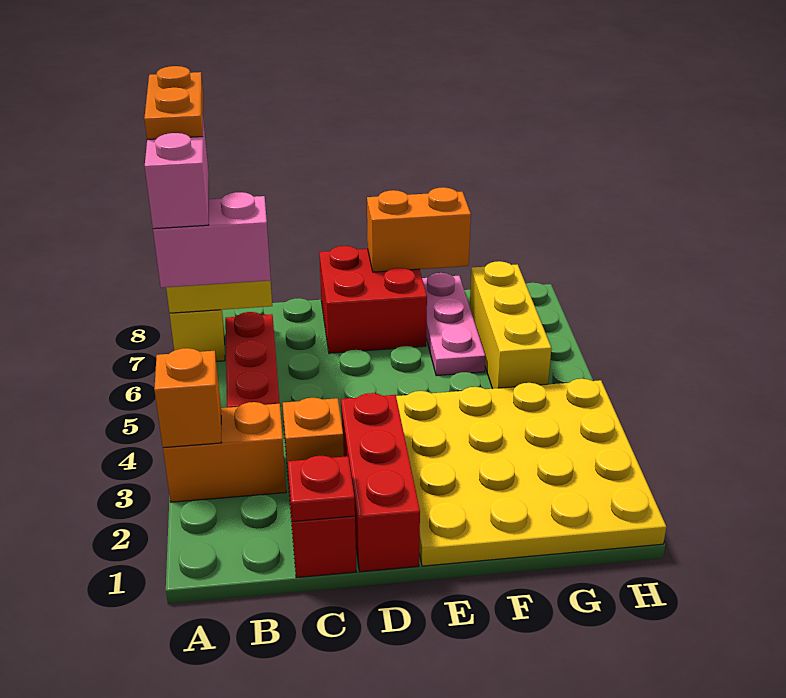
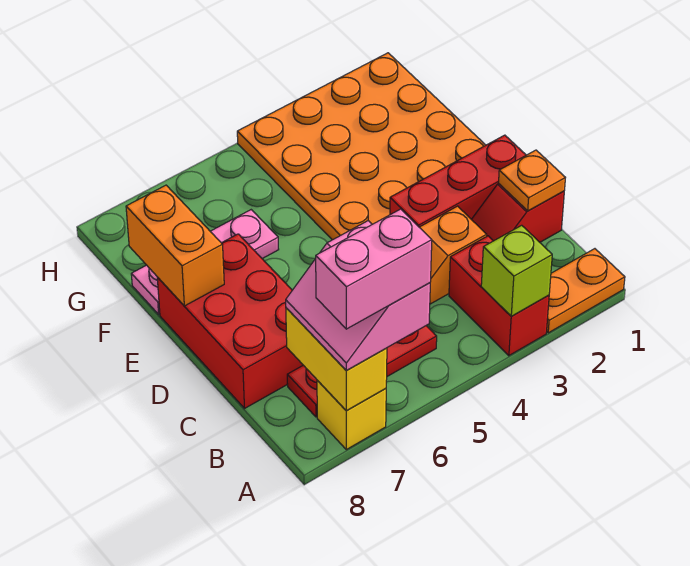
orange 1x2 brick [163,402,286,502] -> red 1x2 brick [449,236,549,356]
orange 1x1 brick [154,348,222,448] -> lime 1x1 brick [481,225,552,316]
orange 1x2 plate [144,66,203,139] -> orange 1x2 plate moved to [547,249,625,333]
red 1x1 plate [288,456,355,522] -> orange 1x1 plate [499,150,565,211]
red 2x2 brick [319,246,427,353] -> red 2x3 brick [157,234,303,408]
yellow 4x4 plate [396,379,666,566] -> orange 4x4 plate [237,53,486,240]
yellow 1x3 brick [470,261,551,389] -> none

